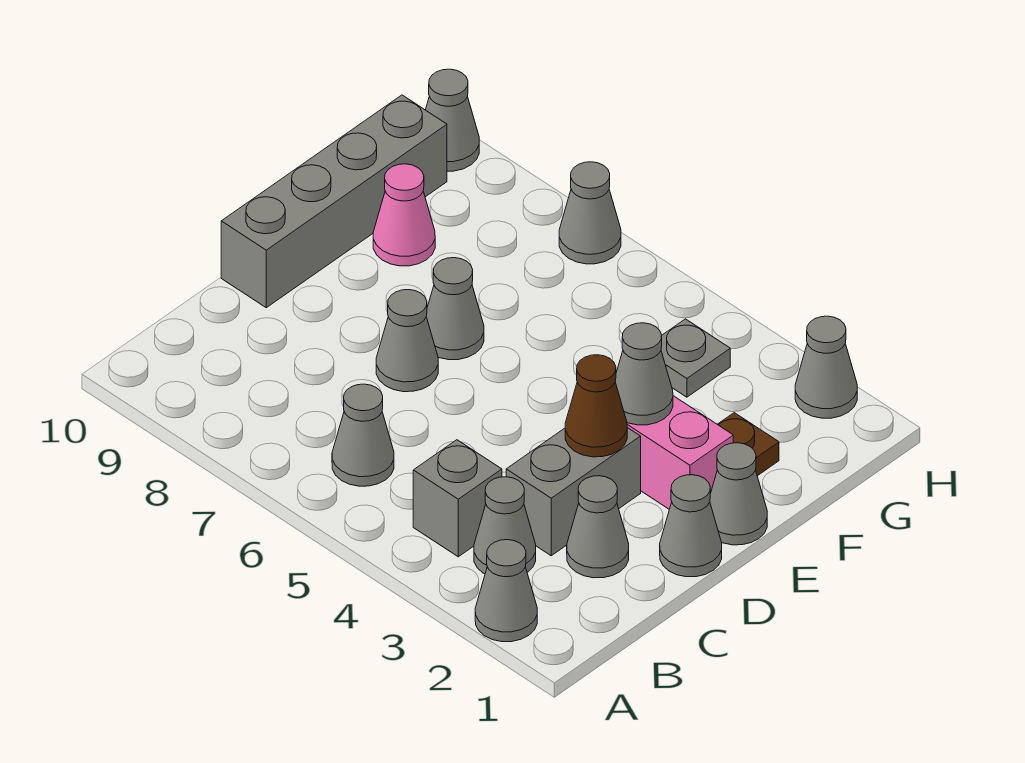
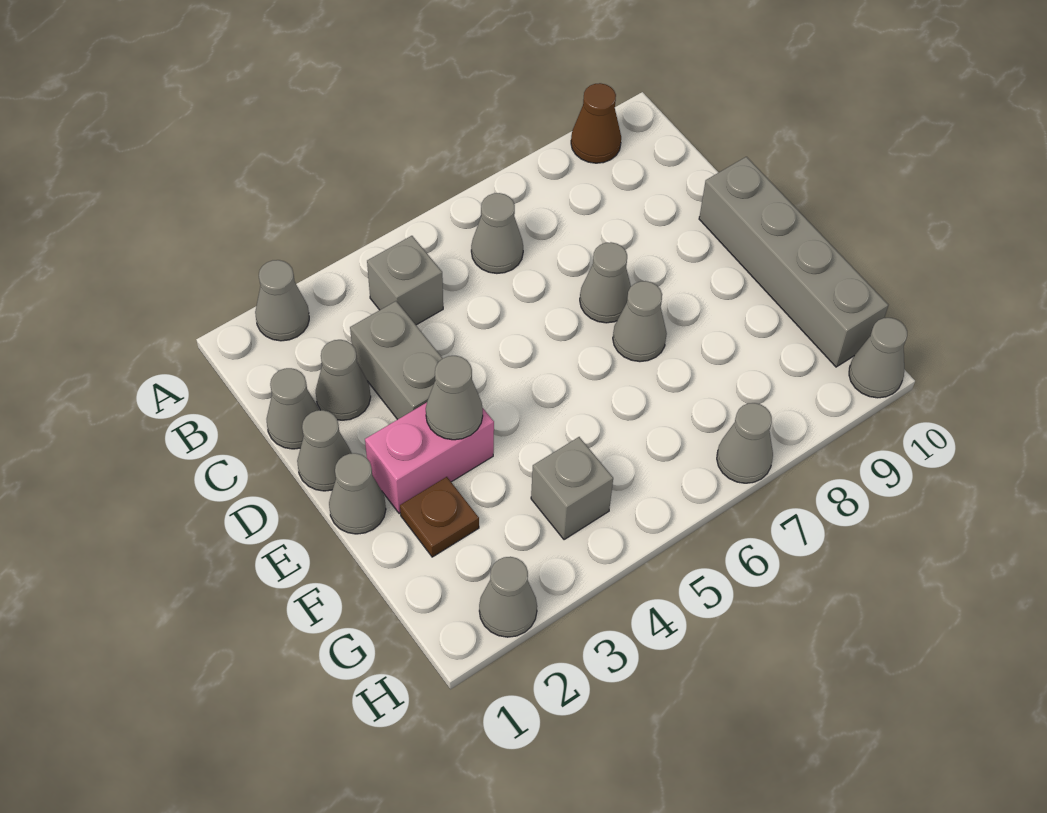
grey 1x1 cone [474,477,536,574] -> grey 1x1 cone moved to [267,368,319,449]
brown 1x1 cone [565,355,627,457] -> brown 1x1 cone moved to [571,83,621,163]
pink 1x1 cone [373,164,435,266] -> none
grey 1x1 plate [661,319,730,397] -> grey 1x1 brick [531,437,613,540]

